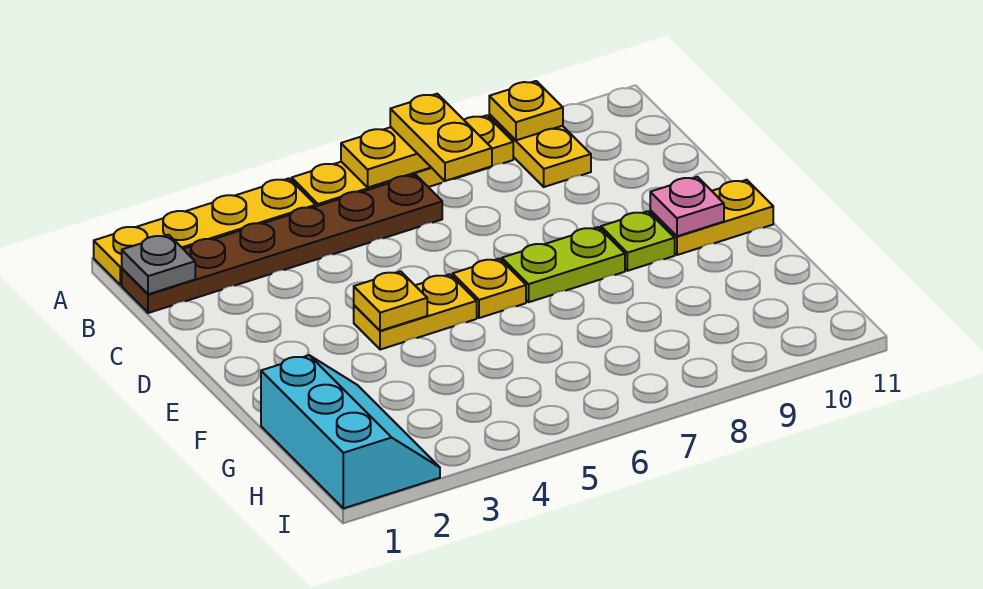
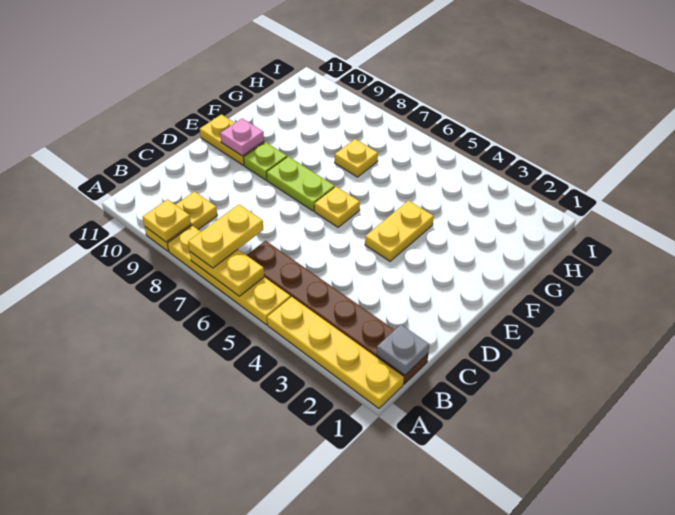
yellow 1x2 plate [354,274,477,350] -> yellow 1x2 plate turned to [365,201,434,261]
yellow 1x1 plate [354,271,427,331] -> yellow 1x1 plate moved to [335,139,378,177]
cyan 2x3 slope [261,355,440,508] -> none

